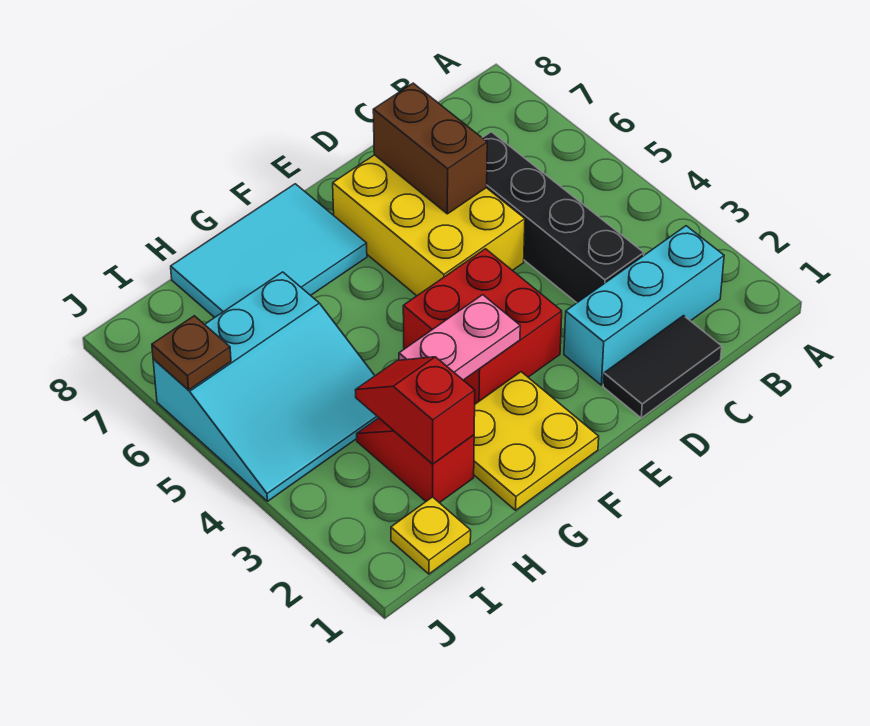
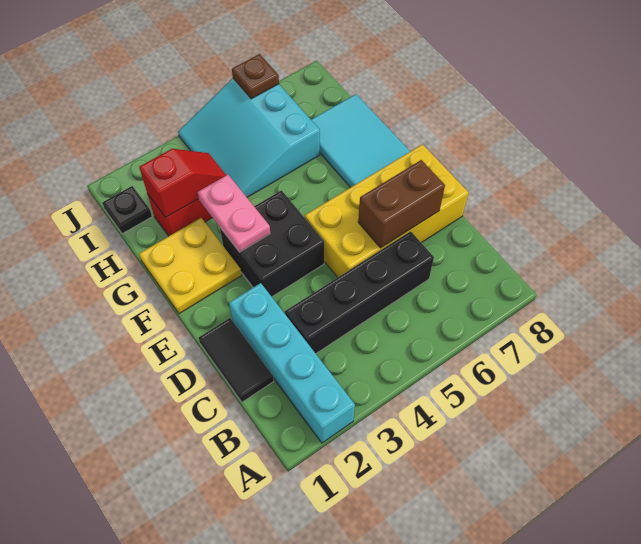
cyan 1x3 brick [564,226,724,385] -> cyan 1x4 brick [229,283,355,443]
yellow 2x3 brick [333,155,525,296] -> yellow 2x4 brick [305,144,469,277]
red 2x2 brick [403,249,562,404] -> black 2x2 brick [220,190,324,297]
yellow 1x1 plate [391,497,471,574] -> black 1x1 plate [102,186,152,234]

